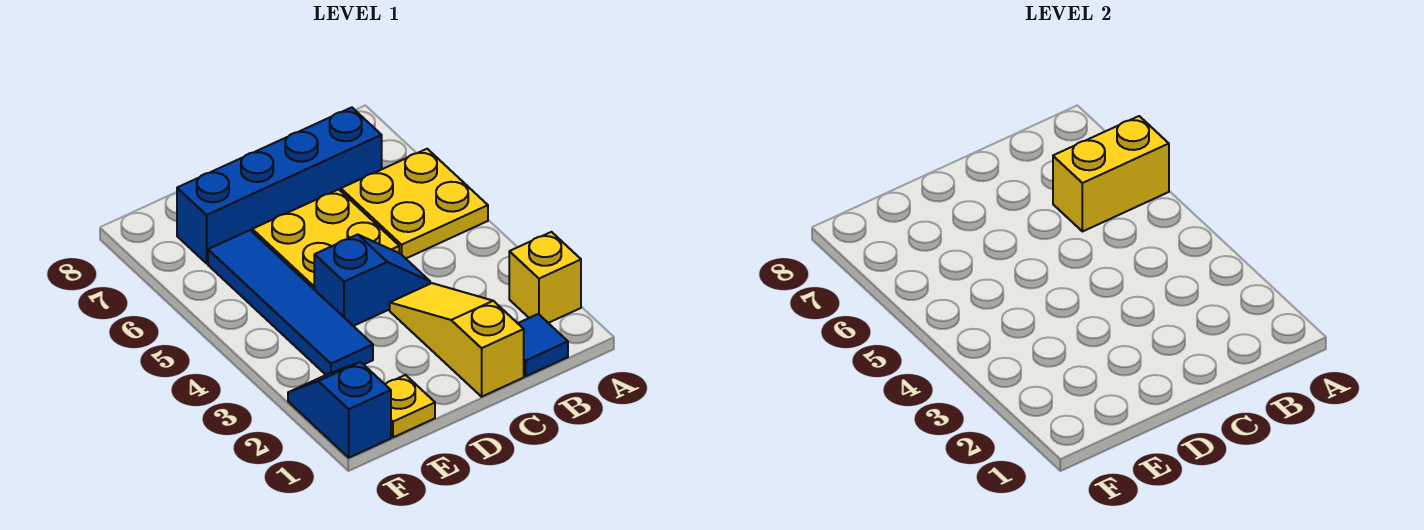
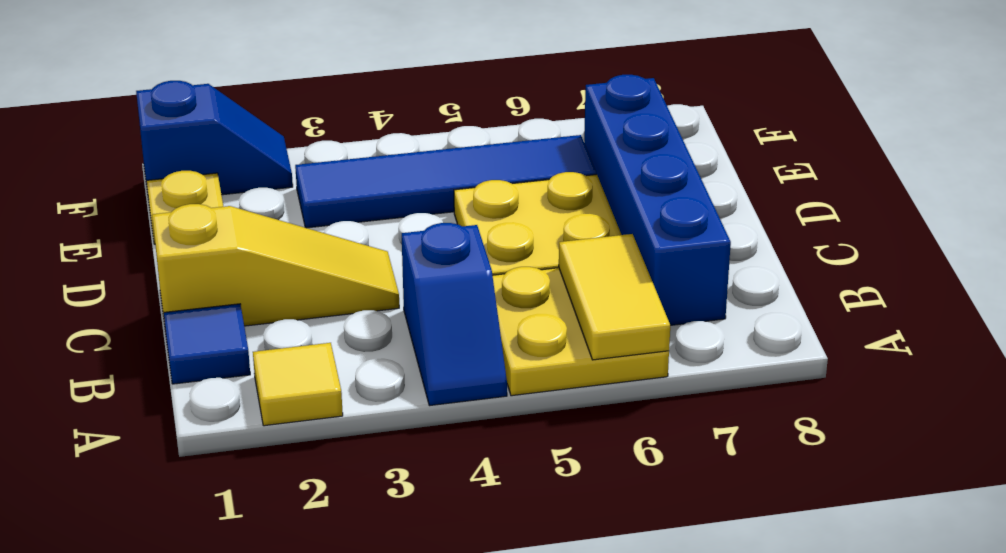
yellow 1x1 brick [509,232,581,323] -> yellow 1x1 tile [253,343,343,426]
yellow 1x2 brick [1053,116,1169,232] -> yellow 1x2 tile [559,234,670,360]
blue 1x2 slope [314,234,430,326] -> blue 1x2 slope moved to [402,223,507,406]

